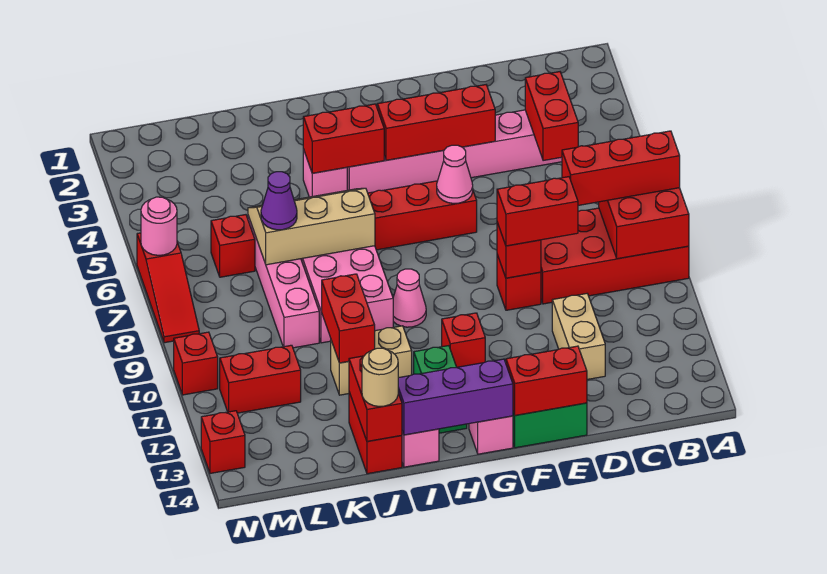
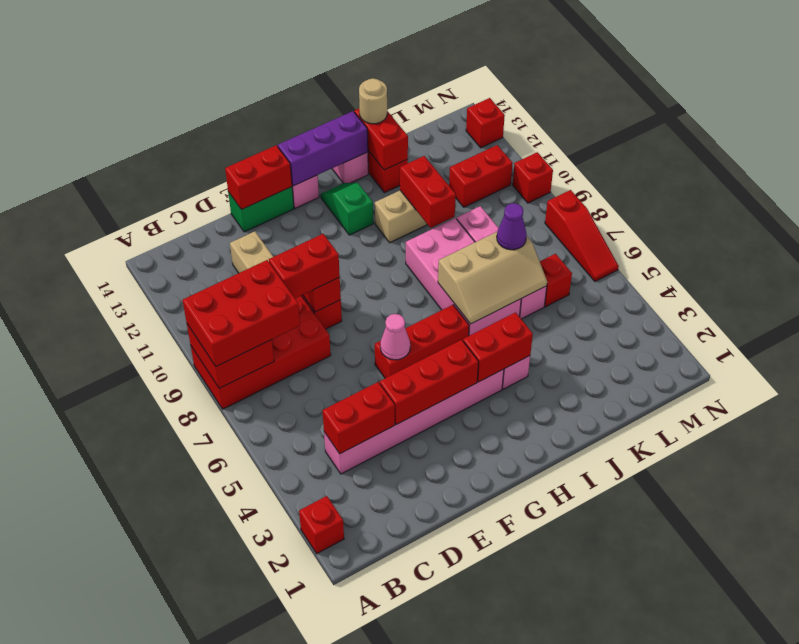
red 1x3 brick [562,131,680,205] -> red 2x3 brick [183,260,300,366]
red 1x2 brick [525,72,578,161] -> red 1x2 brick turned to [323,382,395,454]
red 1x1 brick [442,313,485,367] -> red 1x1 brick moved to [299,496,344,554]
pink 1x1 cone [393,269,426,327] -> none
red 1x3 slope [137,233,199,343] -> red 1x3 slope turned to [545,190,619,281]
pink 1x1 round brick [141,197,177,255] -> none

